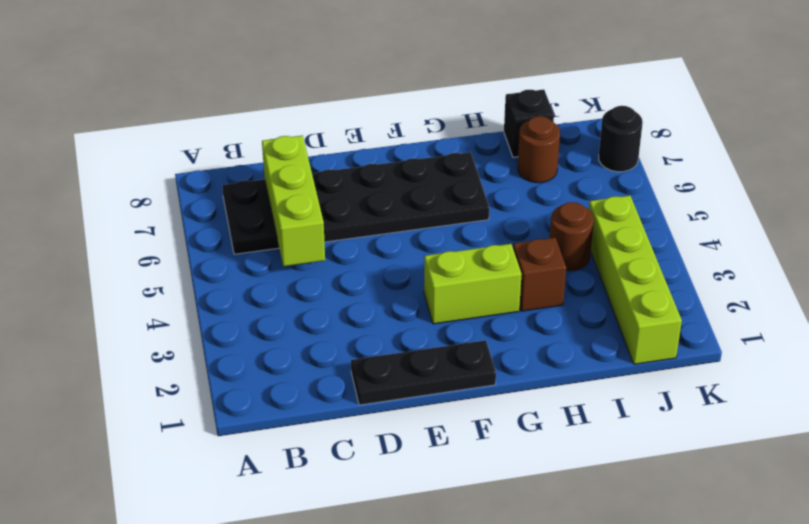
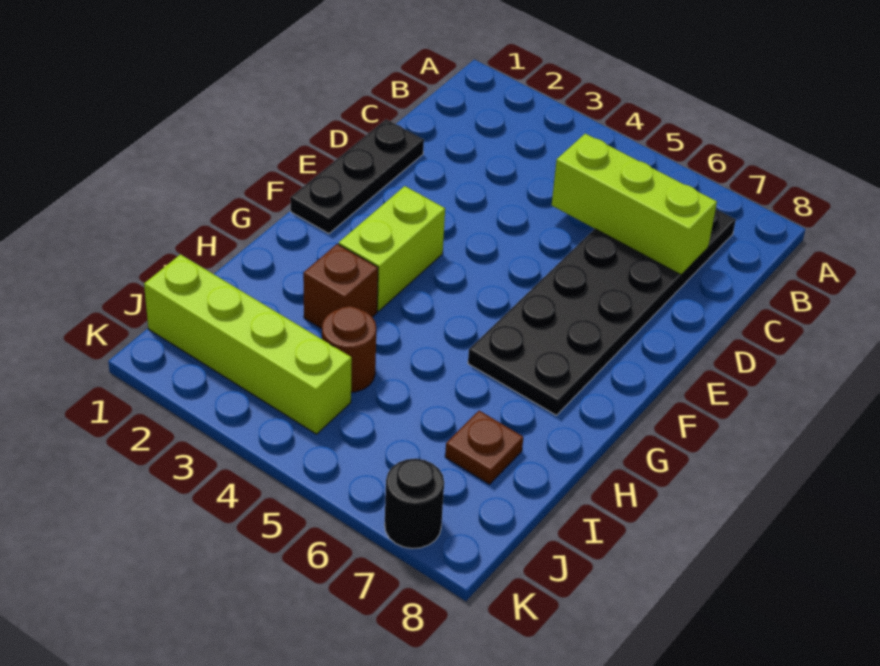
brown 1x1 round brick [517,116,560,183] -> brown 1x1 plate [445,411,523,484]
black 1x1 brick [504,89,554,157] -> none

